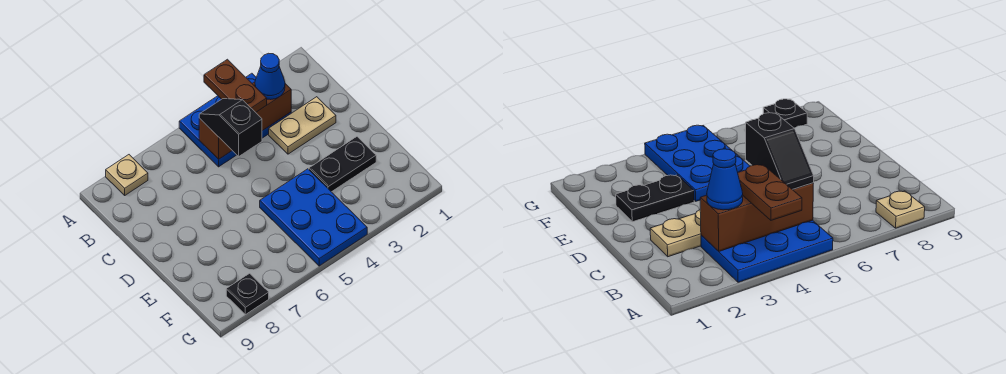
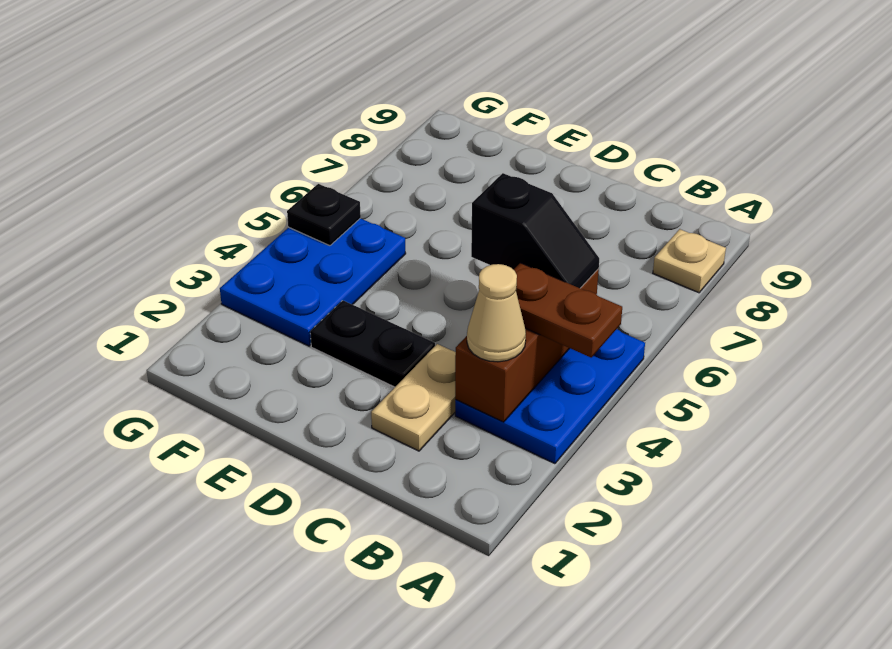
blue 1x1 cone [255,53,285,100] -> tan 1x1 cone [467,264,526,362]
black 1x2 plate [309,137,376,192] -> black 1x2 plate turned to [310,300,435,387]
blue 2x3 plate [260,169,367,266] -> blue 2x3 plate turned to [220,218,406,346]
black 1x1 plate [226,273,269,315] -> black 1x1 plate moved to [287,184,361,246]

